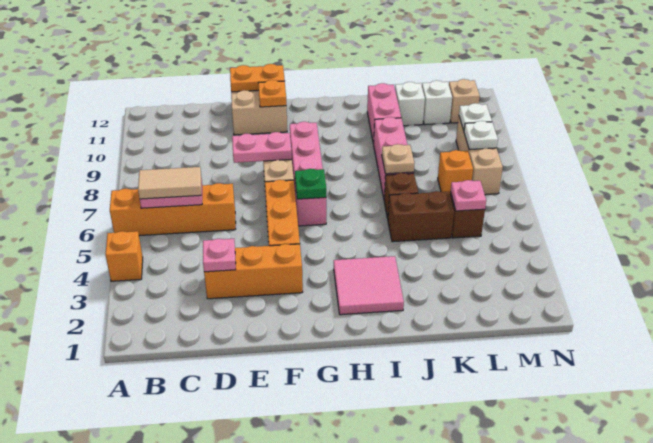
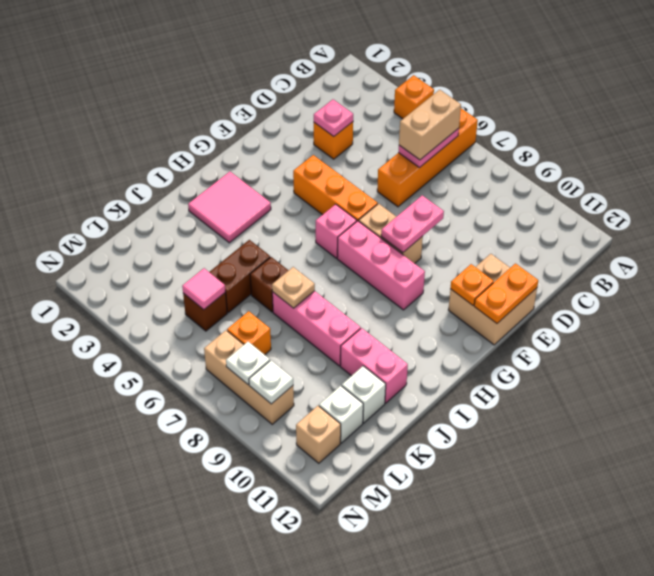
tan 1x2 tile [138,167,201,199] -> tan 1x2 brick [399,90,461,160]
orange 1x3 brick [204,244,303,299] -> orange 1x1 brick [314,122,353,159]
green 1x1 plate [295,169,326,199] -> none
pink 1x1 plate [450,180,486,211] -> pink 1x1 tile [182,268,225,310]

